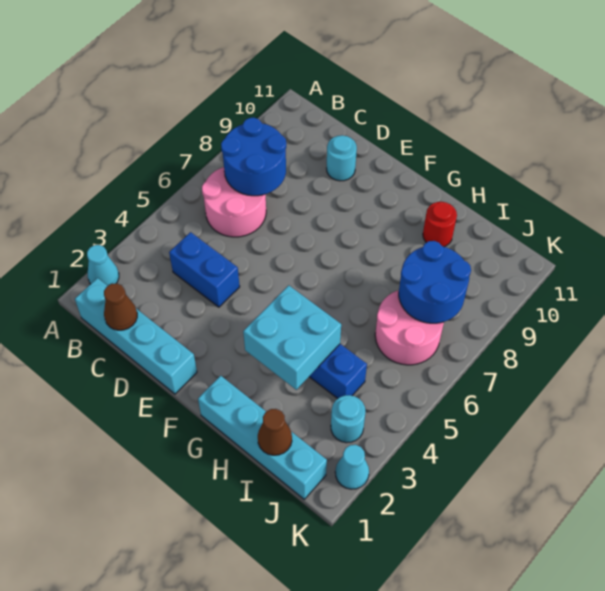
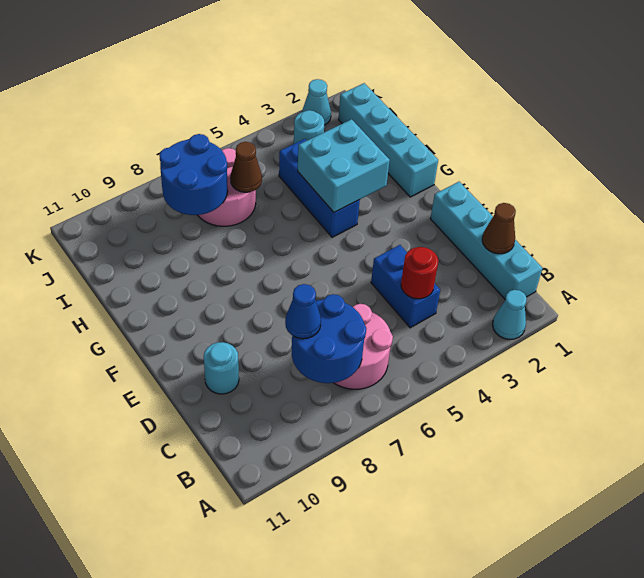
none -> blue 1x1 cone [285,284,321,339]
red 1x1 round brick [423,202,457,247] -> red 1x1 round brick moved to [401,247,438,299]
brown 1x1 cone [258,409,292,455] -> brown 1x1 cone moved to [230,142,262,192]

